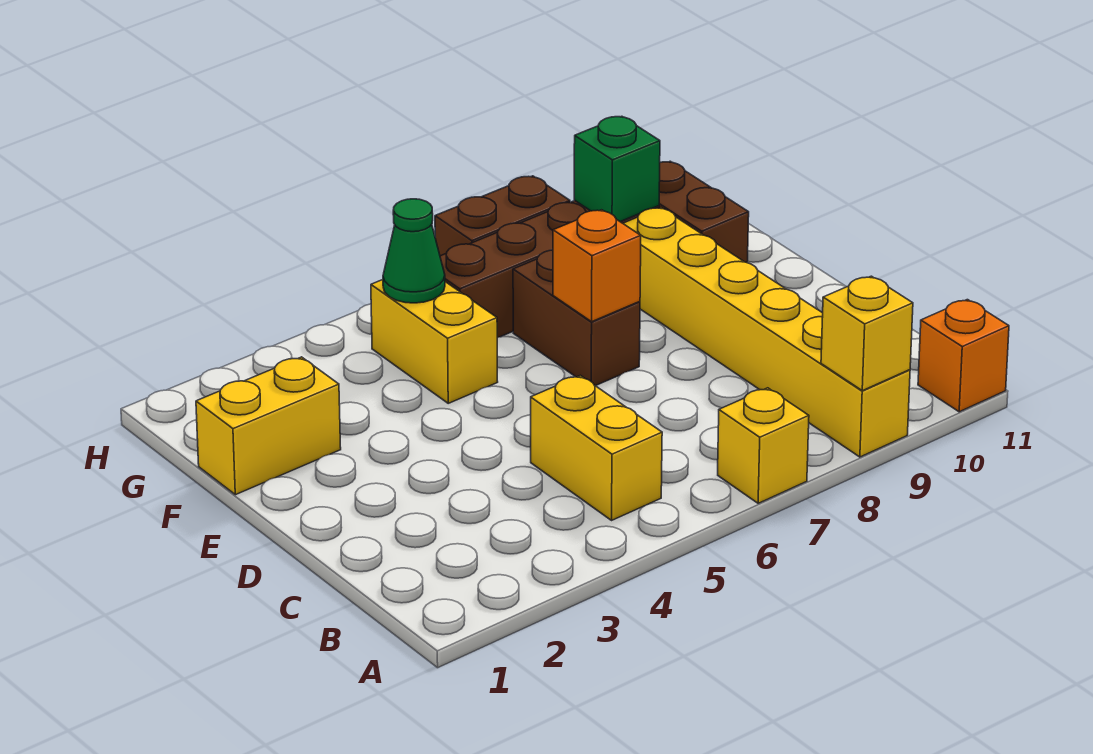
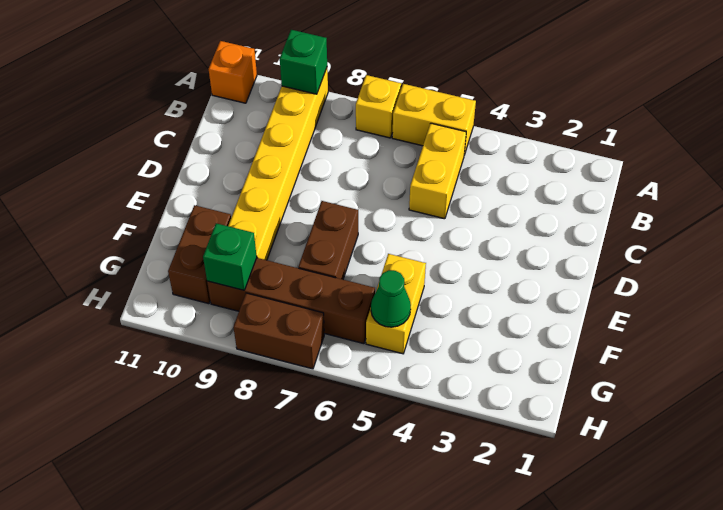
yellow 1x1 brick [821,276,913,391] -> green 1x1 brick [280,30,327,94]
orange 1x1 brick [553,210,641,322] -> none
yellow 1x2 brick [196,357,341,495] -> yellow 1x2 brick moved to [392,84,476,154]

